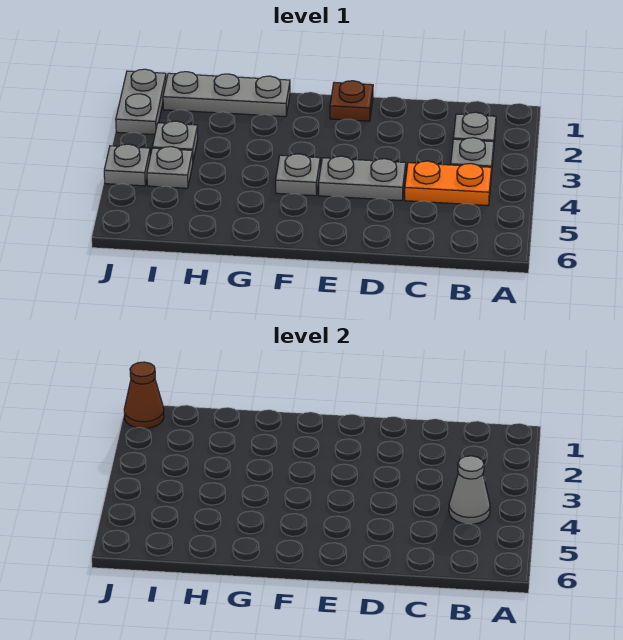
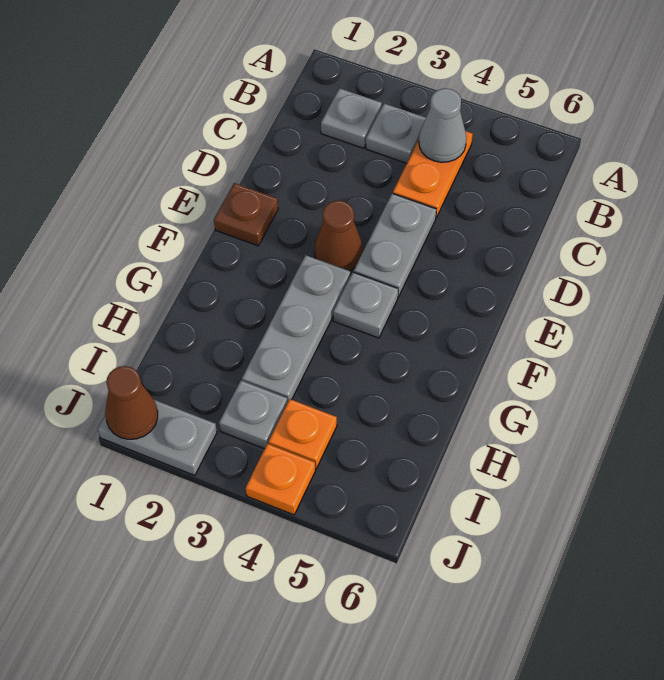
none -> brown 1x1 cone [315,201,363,271]
grey 1x3 plate [163,72,290,117] -> grey 1x3 plate moved to [242,255,350,402]
grey 1x1 plate [147,147,193,188] -> orange 1x1 plate [269,399,337,469]
grey 1x1 plate [104,144,150,186] -> orange 1x1 plate [246,444,315,515]

